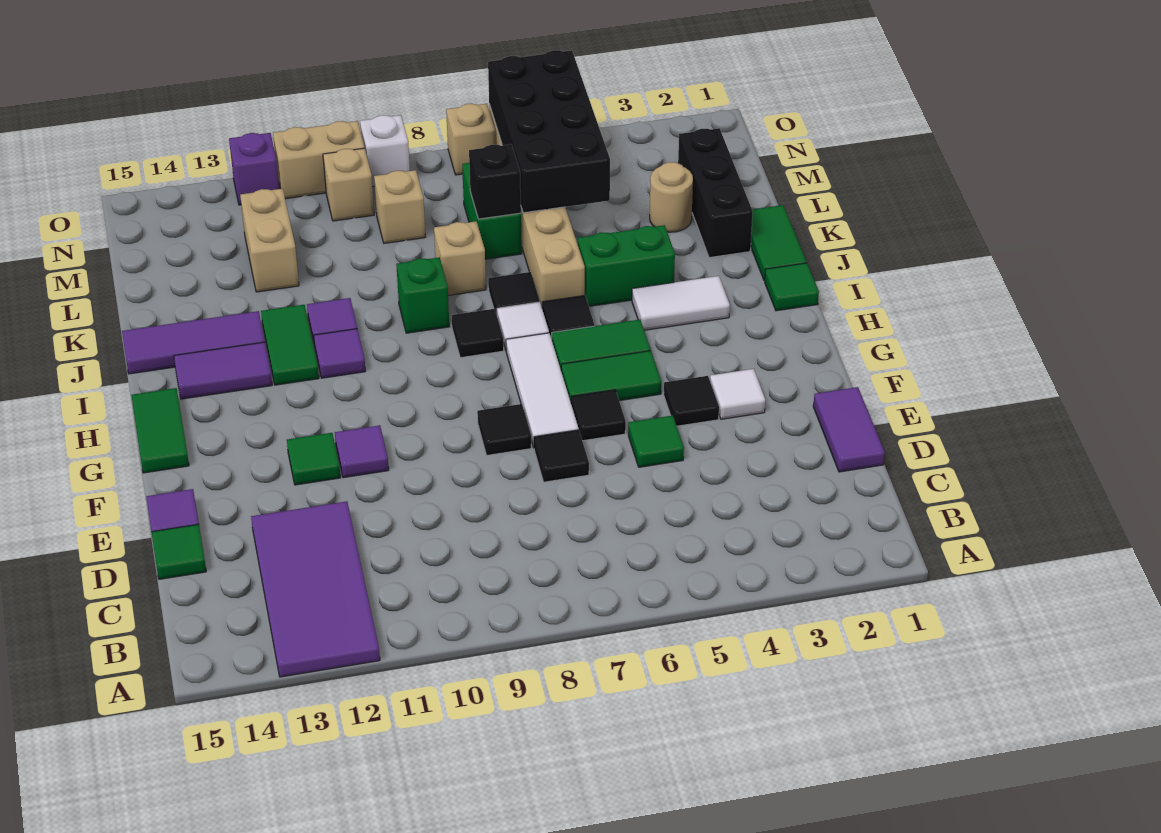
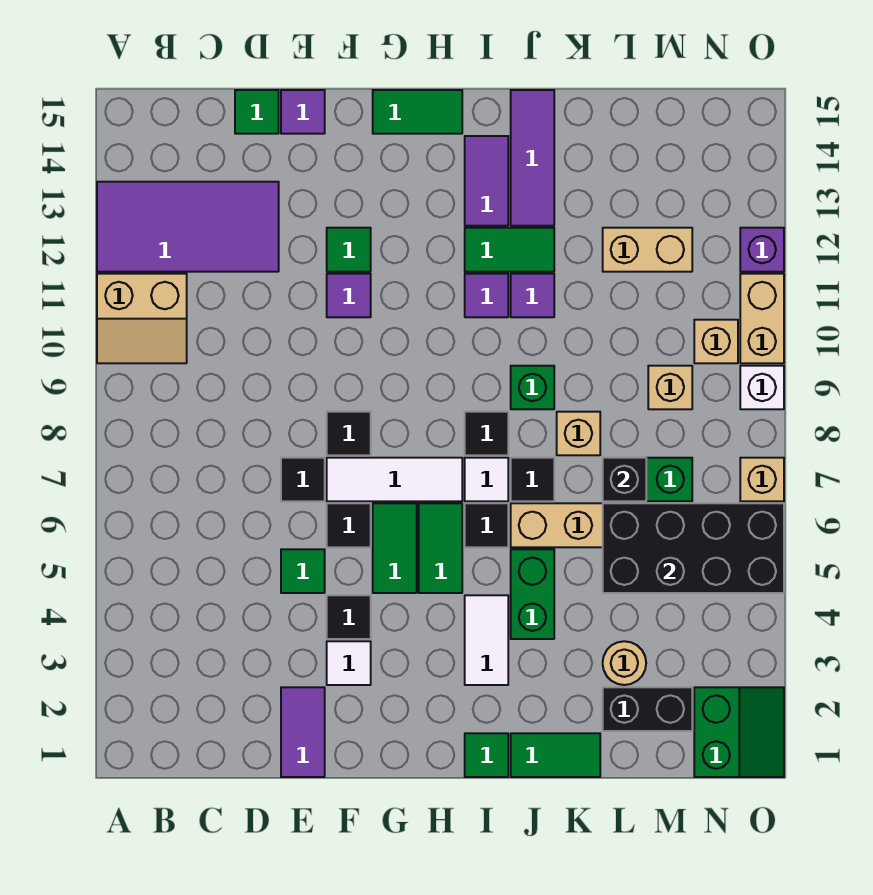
none -> tan 2x2 slope [97,274,187,363]
purple 1x2 tile [813,387,885,472] -> purple 1x2 tile turned to [281,687,325,777]
black 1x3 brick [678,128,753,258] -> black 1x2 brick [603,687,692,731]
none -> green 2x2 slope [694,687,784,777]

